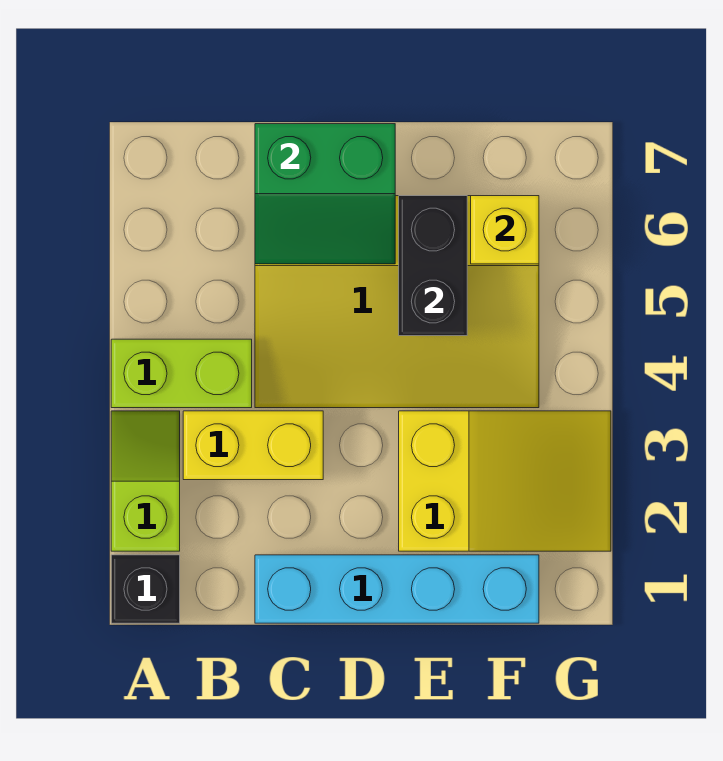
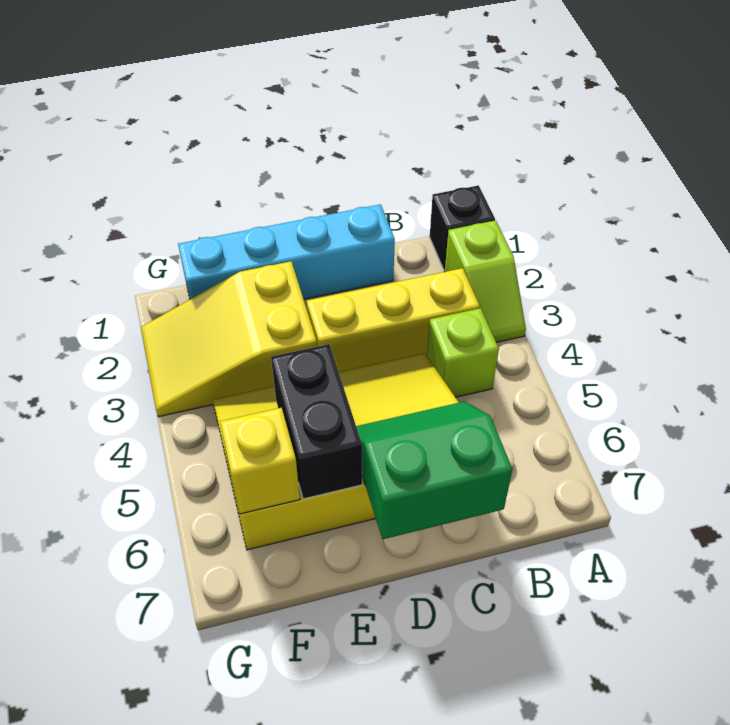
lime 1x2 brick [111,339,252,408] -> lime 1x1 brick [427,308,499,397]
yellow 1x2 brick [183,411,323,480] -> yellow 1x3 brick [307,268,480,372]

